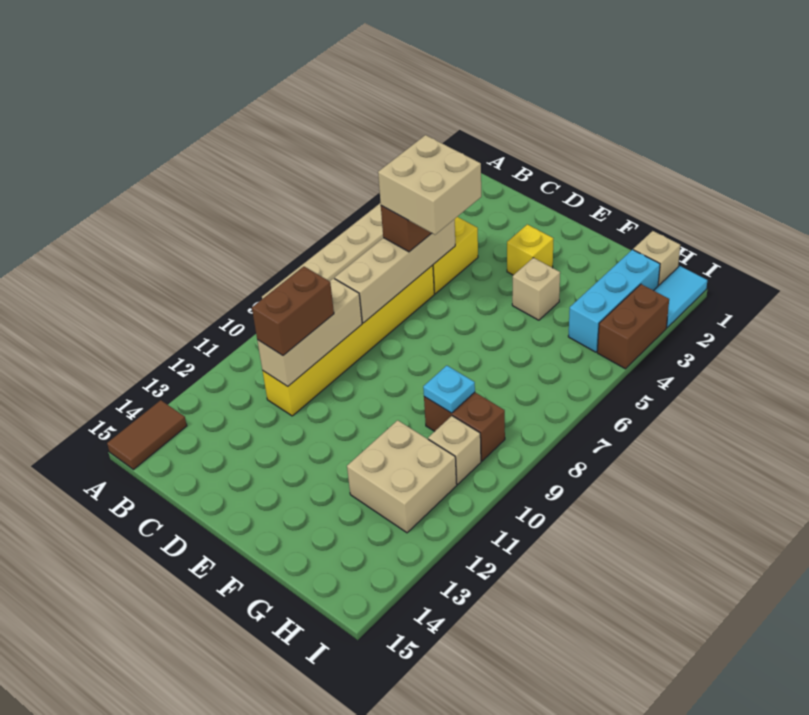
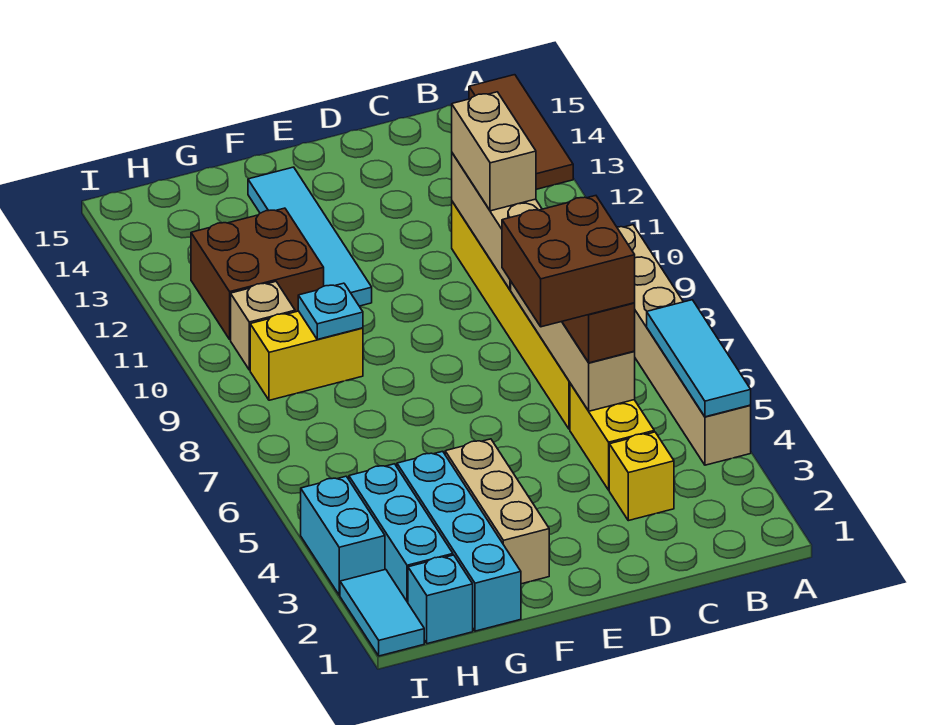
none -> cyan 1x3 tile [647,300,751,417]
brown 1x2 tile [107,400,187,470] -> brown 1x3 tile [469,75,573,189]
tan 2x2 brick [378,135,481,235] -> brown 2x2 brick [502,196,635,327]
brown 1x2 brick [252,267,334,356] -> tan 1x2 brick [452,92,536,211]
yellow 1x1 brick [507,224,554,275] -> yellow 1x1 brick moved to [609,432,674,521]
tan 1x1 brick [512,258,560,320] -> tan 1x3 brick [445,439,549,584]
none -> cyan 1x4 tile [248,167,372,306]
none -> cyan 1x4 brick [397,451,521,631]
brown 1x2 brick [424,392,505,461] -> yellow 1x2 brick [250,311,363,400]
tan 2x2 brick [347,420,457,533] -> brown 2x2 brick [191,208,324,339]
tan 1x1 brick [633,231,680,286] -> cyan 1x1 brick [408,555,473,644]
brown 1x2 brick [597,284,669,369] -> cyan 1x2 brick [301,476,385,595]

